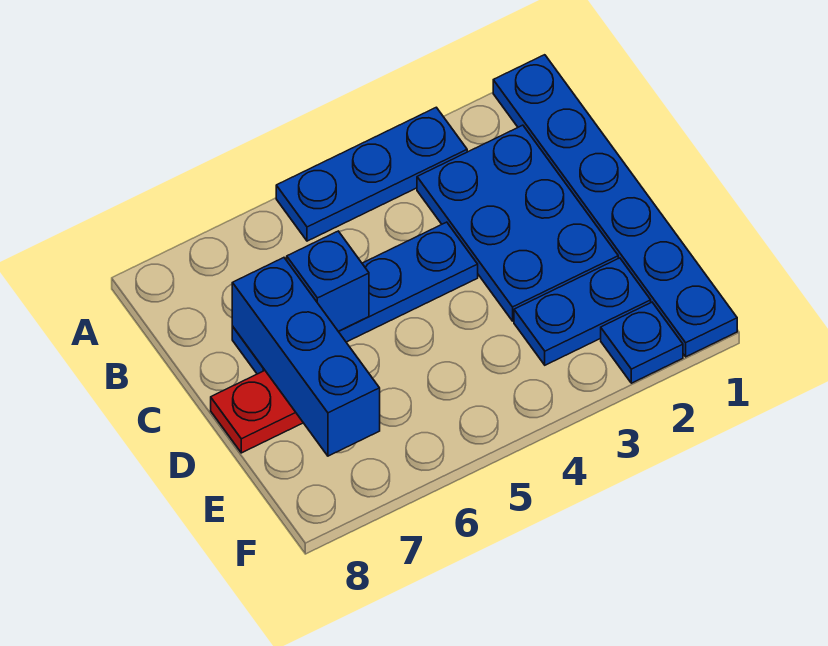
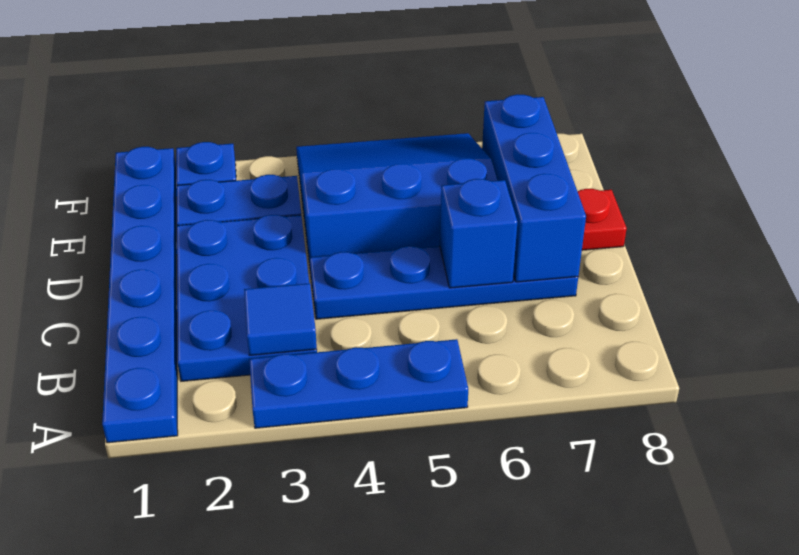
none -> blue 1x1 tile [244,283,317,356]
none -> blue 3x3 slope [296,133,498,274]

